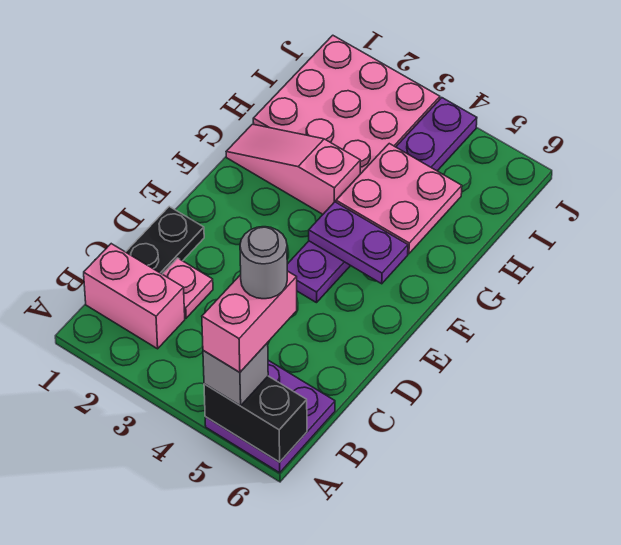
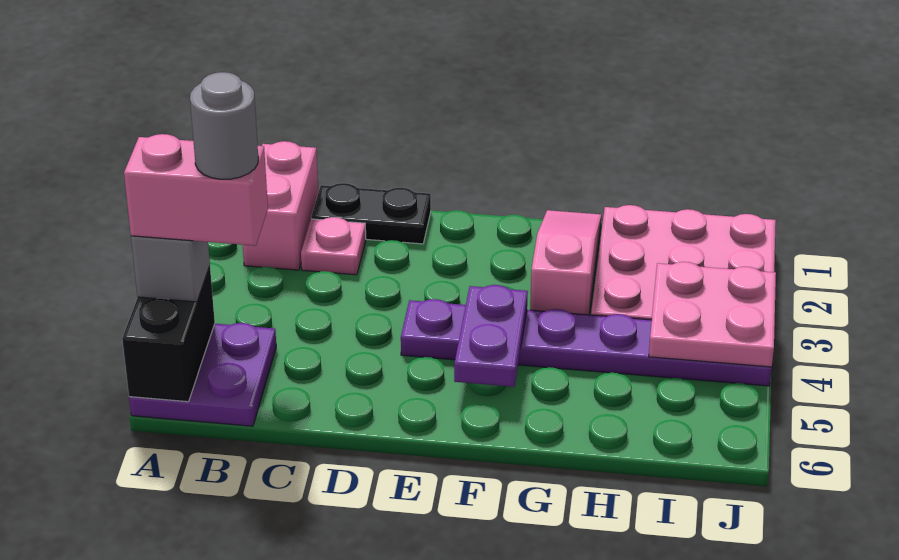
pink 2x2 plate [336,144,462,254] -> pink 2x2 plate moved to [649,262,776,367]

